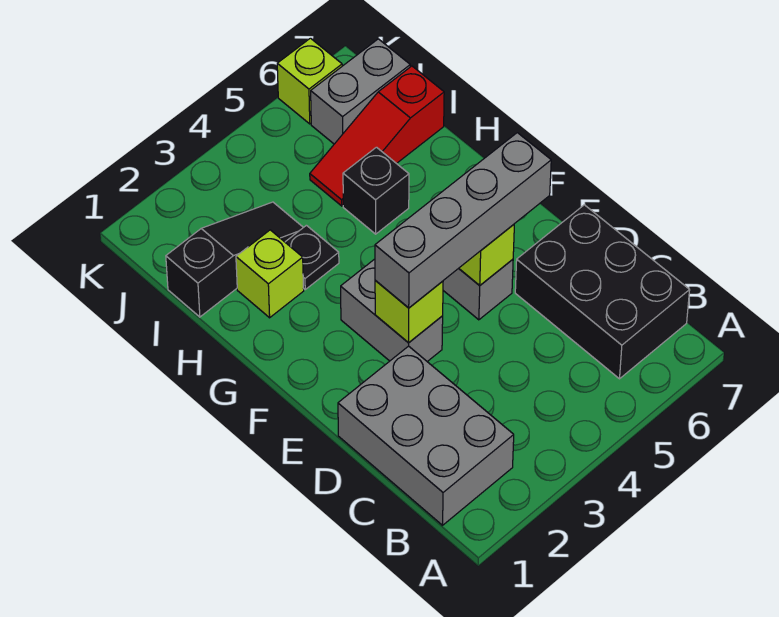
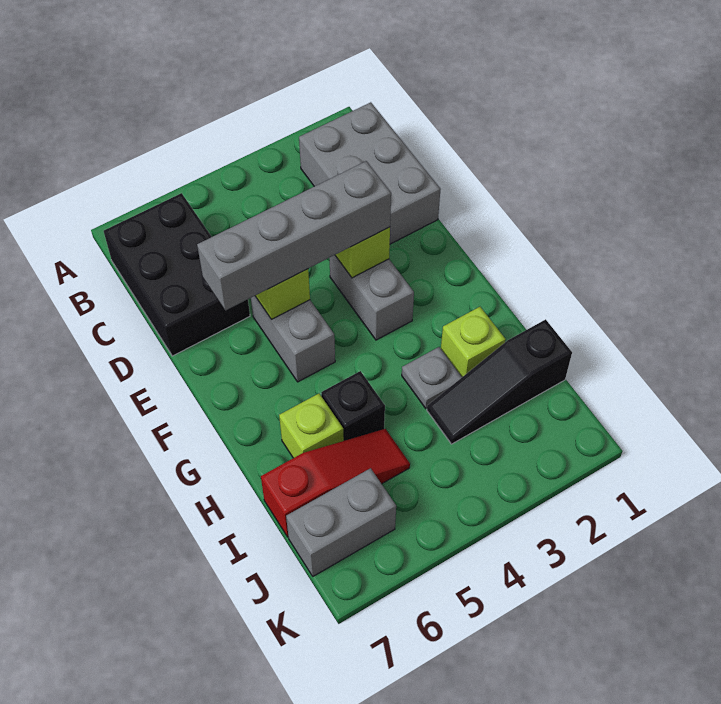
black 1x1 plate [285,225,339,289] -> grey 1x1 plate [402,347,462,408]
lime 1x1 brick [277,38,342,124] -> lime 1x1 brick moved to [279,394,344,458]

